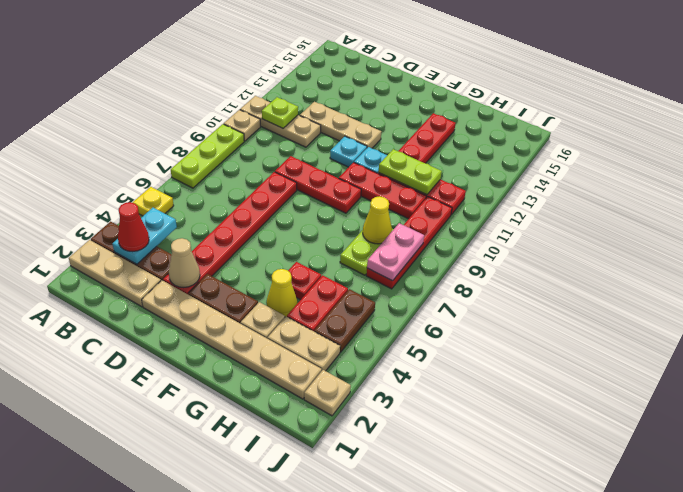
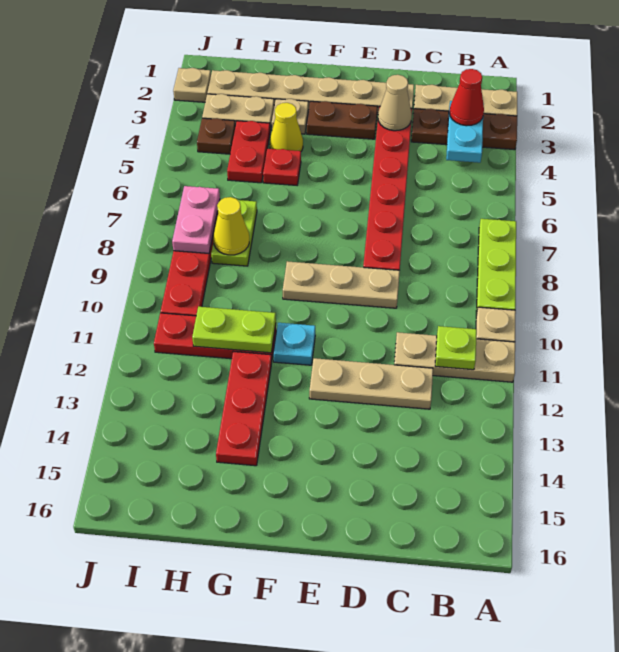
yellow 1x1 plate [132,187,174,216] -> none
red 1x3 plate [275,156,361,213] -> tan 1x3 plate [283,261,400,308]
cyan 1x1 plate [330,136,367,167] -> none
red 1x3 plate [339,162,426,219] -> none
brown 1x2 plate [314,289,375,352] -> brown 1x1 plate [197,118,235,154]

